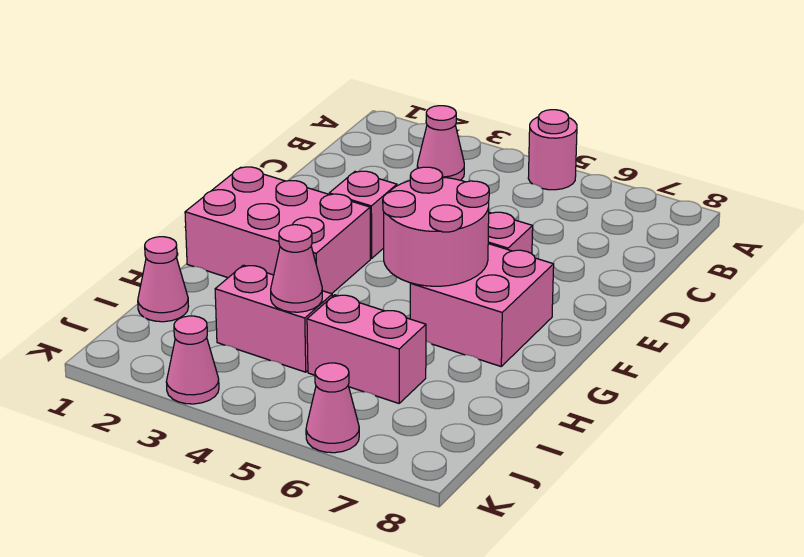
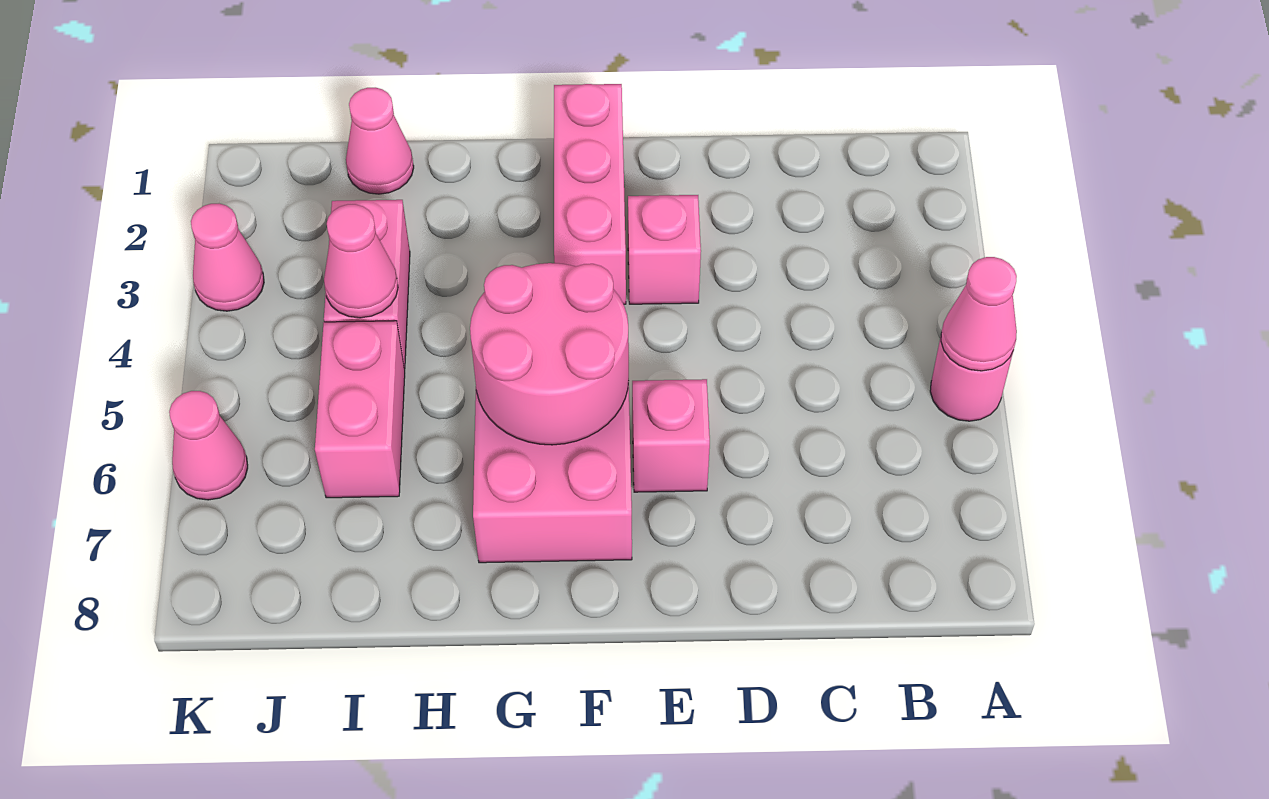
pink 1x1 cone [417,106,464,180] -> pink 1x1 cone moved to [941,257,1017,371]
pink 2x3 brick [185,167,370,294] -> pink 1x3 brick [554,84,626,304]

